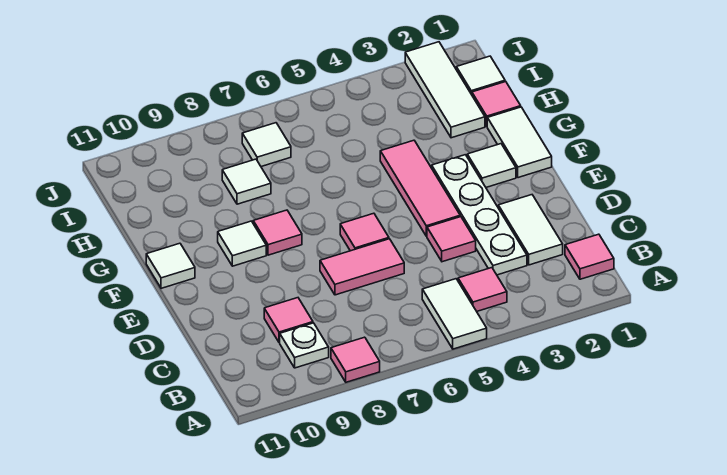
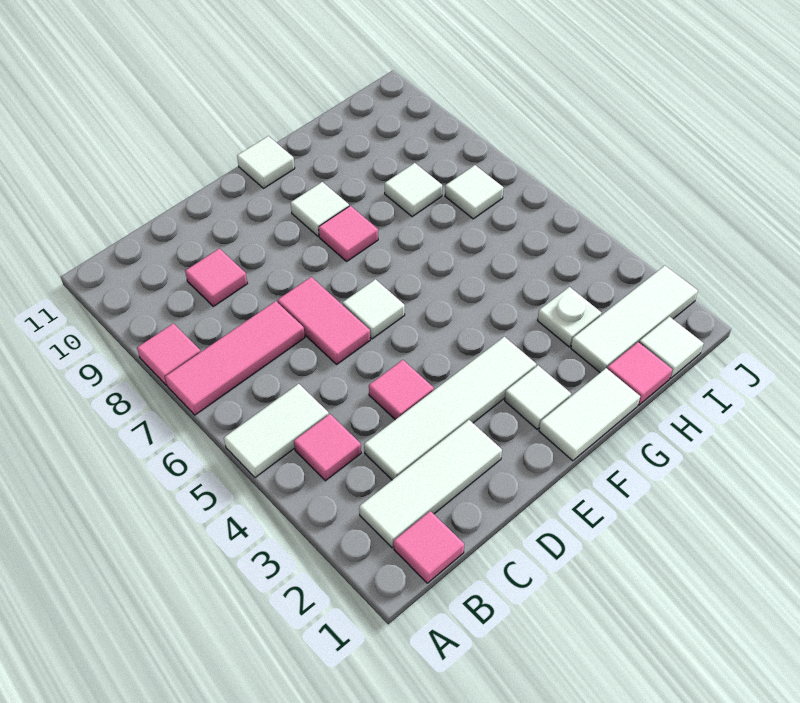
white 1x1 plate [280,323,329,368] -> white 1x1 plate moved to [537,287,602,347]
white 1x2 tile [498,195,563,265] -> white 1x3 tile [359,420,502,548]
white 1x4 plate [432,155,527,275] -> white 1x4 tile [364,337,536,480]
pink 1x3 tile [380,140,460,236] -> pink 1x3 tile moved to [165,301,305,415]
pink 1x1 tile [340,213,389,251] -> white 1x1 tile [343,279,405,339]

